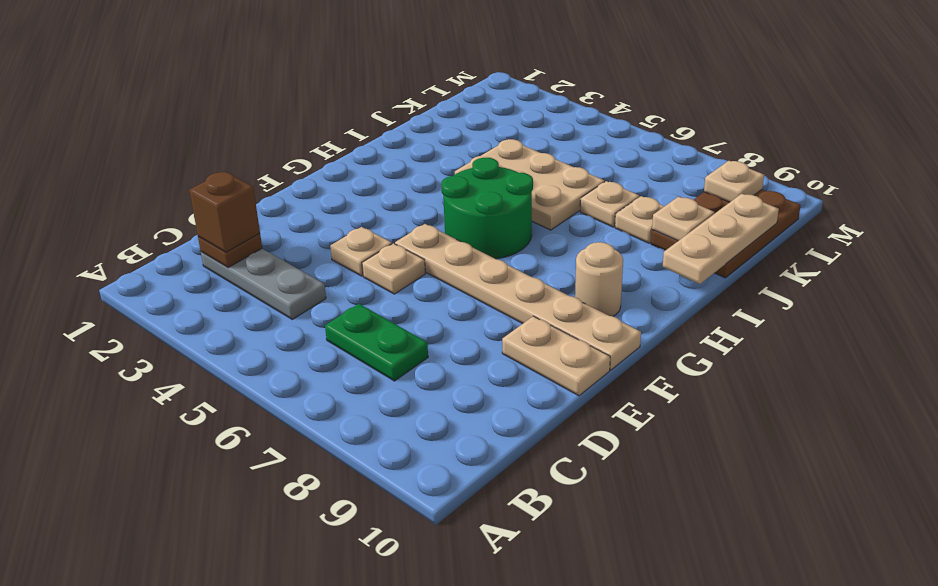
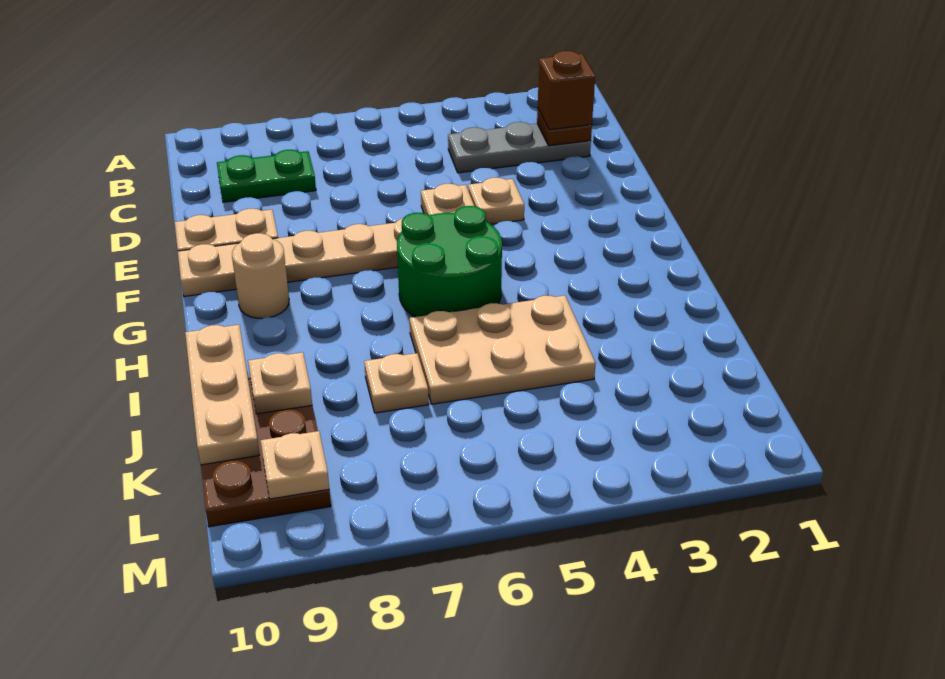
green 1x2 plate [325,304,428,381] -> green 1x2 plate moved to [217,150,316,202]
tan 1x1 plate [615,196,664,243] -> none

